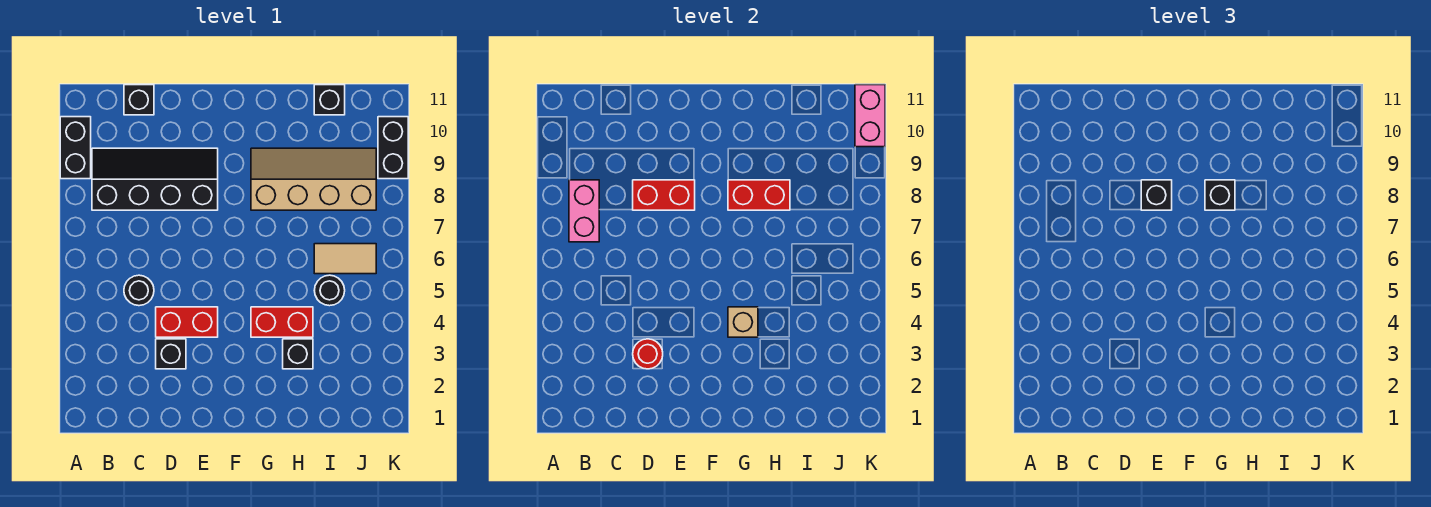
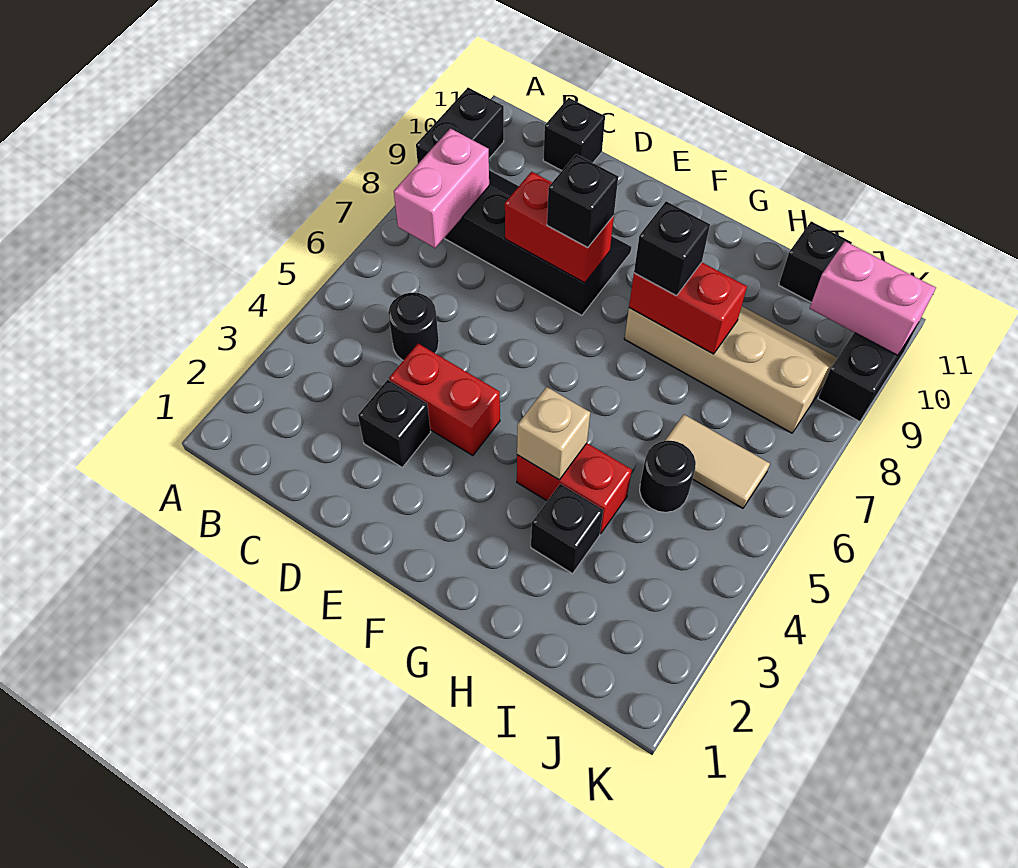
red 1x1 round brick [633,339,663,369] -> none
pink 1x2 brick [855,85,885,147] -> pink 1x2 brick turned to [810,241,936,355]

